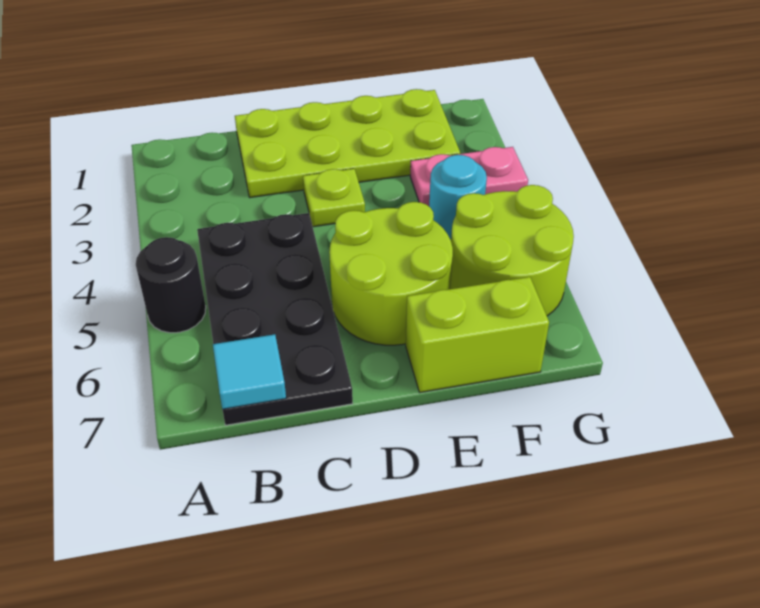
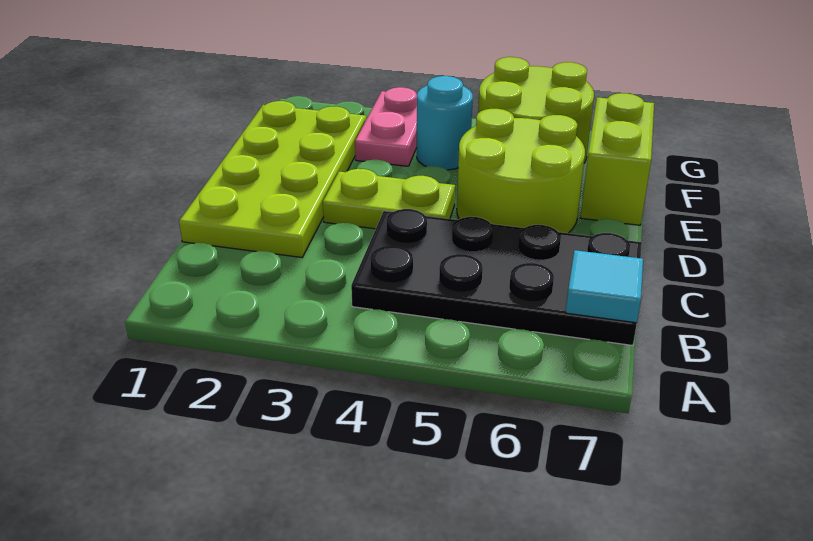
black 1x1 round brick [136,237,206,333] -> none
lime 1x1 plate [303,169,365,227] -> lime 1x2 plate [323,169,455,229]

